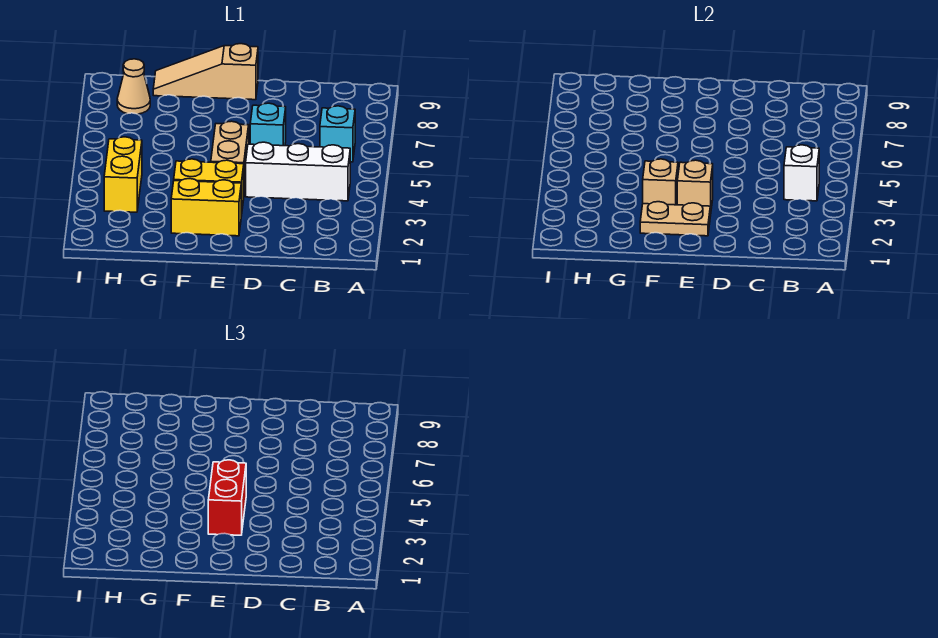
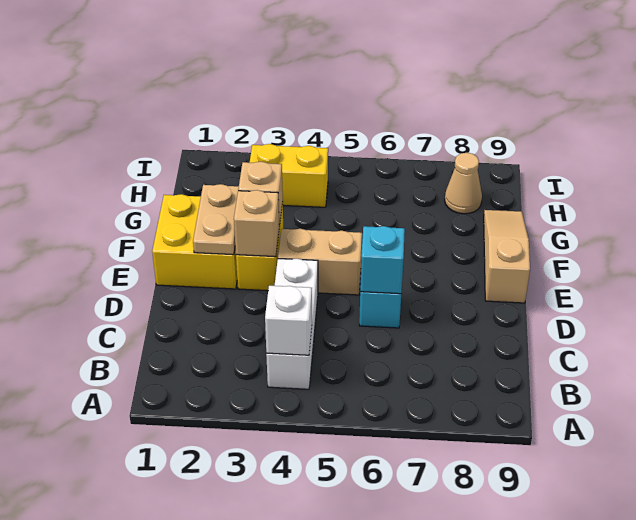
cyan 1x1 brick [320,106,355,162] -> cyan 1x1 brick moved to [360,226,405,294]
yellow 1x2 brick [171,179,241,236] -> yellow 2x2 brick [152,194,237,289]
red 1x2 brick [208,460,246,535] -> none

